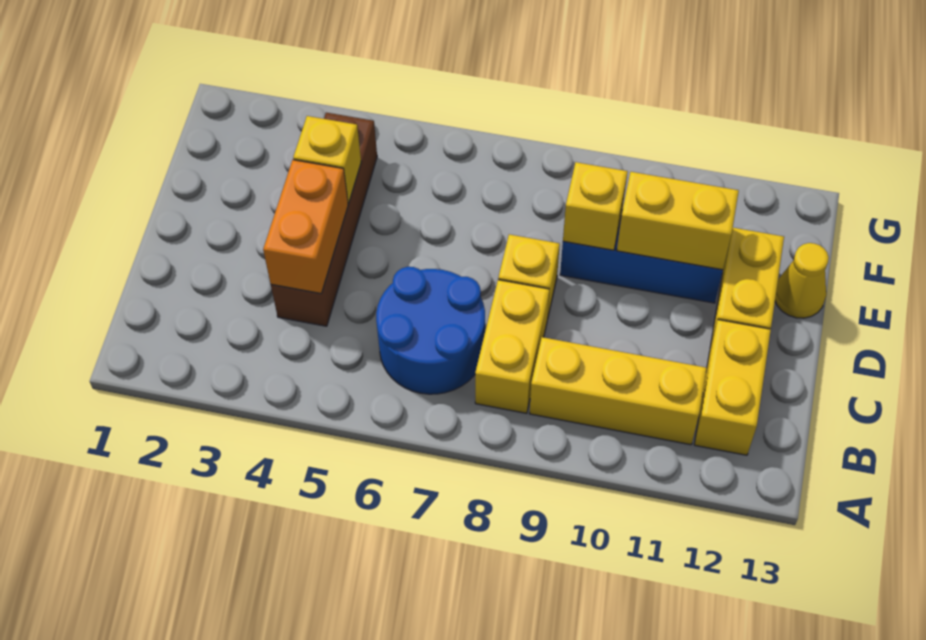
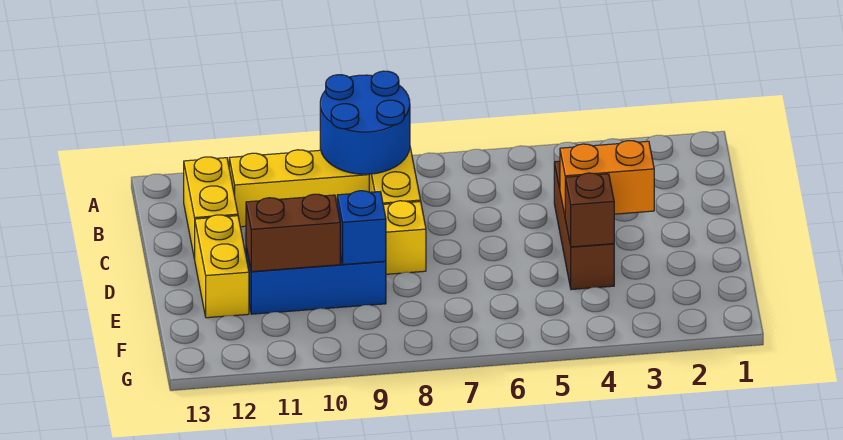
blue 2x2 round brick [376,267,485,394] -> blue 2x2 round brick moved to [320,71,410,174]
brown 1x4 brick [271,113,377,326] -> brown 1x3 brick [554,161,614,290]
orange 1x2 brick [263,160,348,294] -> orange 1x2 brick turned to [560,141,654,215]
yellow 1x1 brick [293,116,361,203] -> brown 1x1 brick [565,173,614,247]
yellow 1x1 brick [563,162,628,250] -> blue 1x1 brick [337,191,386,265]
yellow 1x2 brick [617,172,739,270] -> brown 1x2 brick [246,194,340,272]
yellow 1x1 cone [775,243,829,318] -> none

